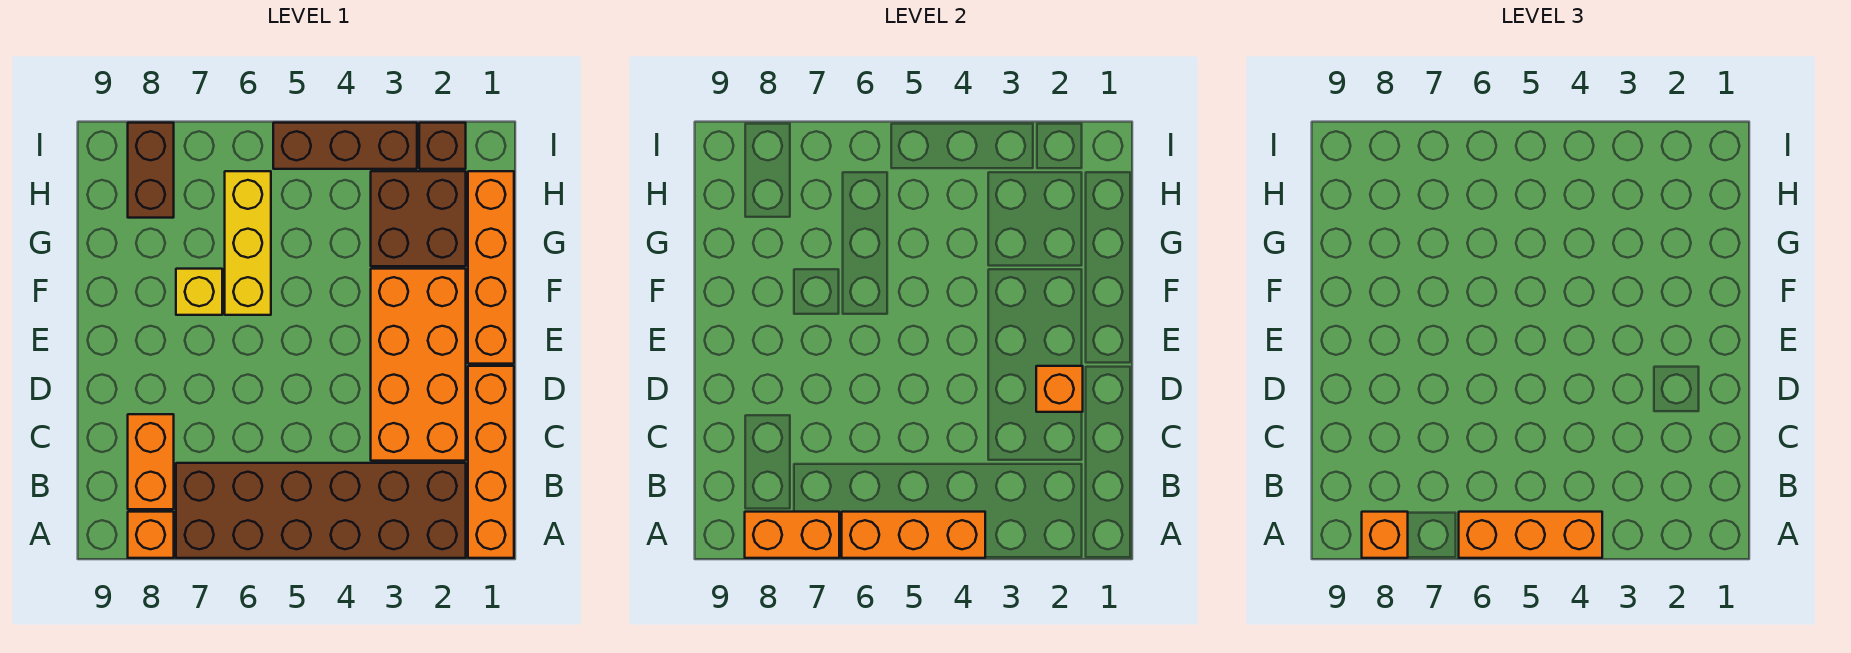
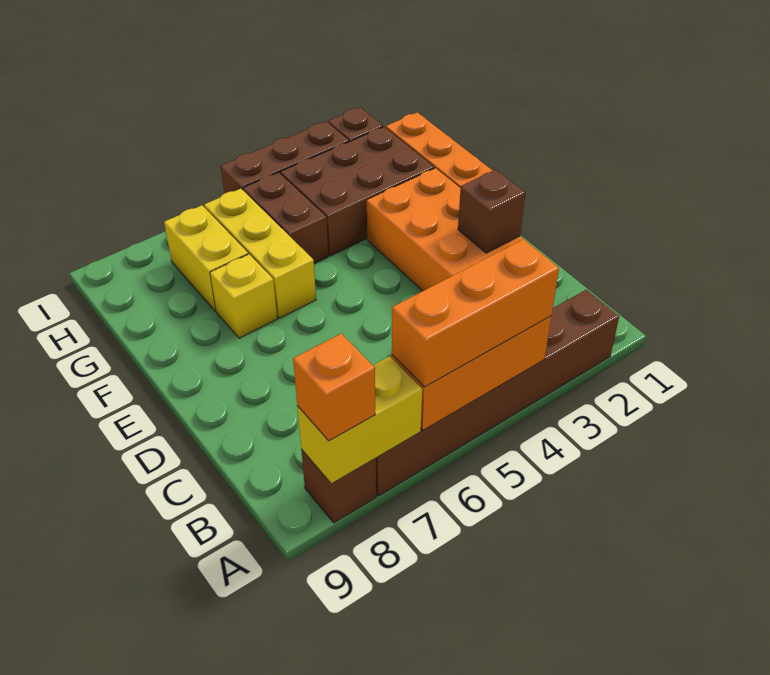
orange 1x4 brick [468,366,514,558] -> none
brown 2x6 brick [176,463,466,558] -> brown 1x6 brick [376,290,619,496]
orange 1x2 brick [745,512,839,558] -> yellow 1x2 brick [297,356,422,484]
orange 1x1 brick [128,512,174,558] -> brown 1x1 brick [301,449,376,523]
orange 1x2 brick [128,414,174,509] -> none
orange 1x1 brick [1036,366,1083,412] -> brown 1x1 brick [458,170,525,253]
brown 2x2 brick [371,171,466,266] -> brown 2x3 brick [280,127,434,256]
none -> yellow 1x2 brick [164,205,248,311]
brown 1x2 brick [128,123,174,218] -> brown 1x2 brick moved to [243,172,328,264]

